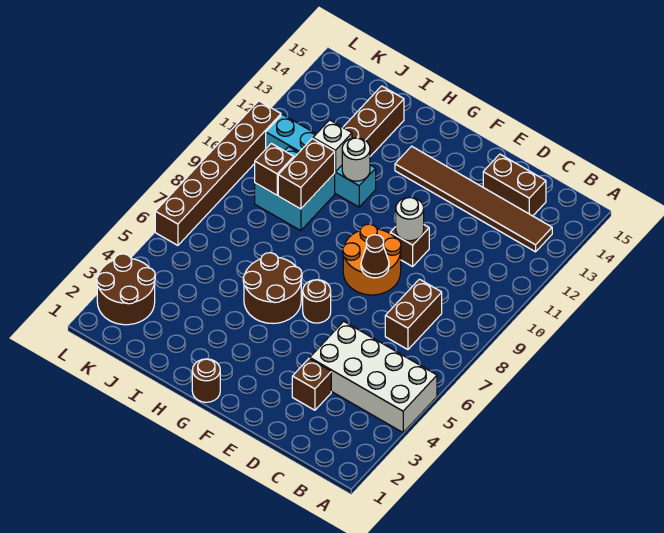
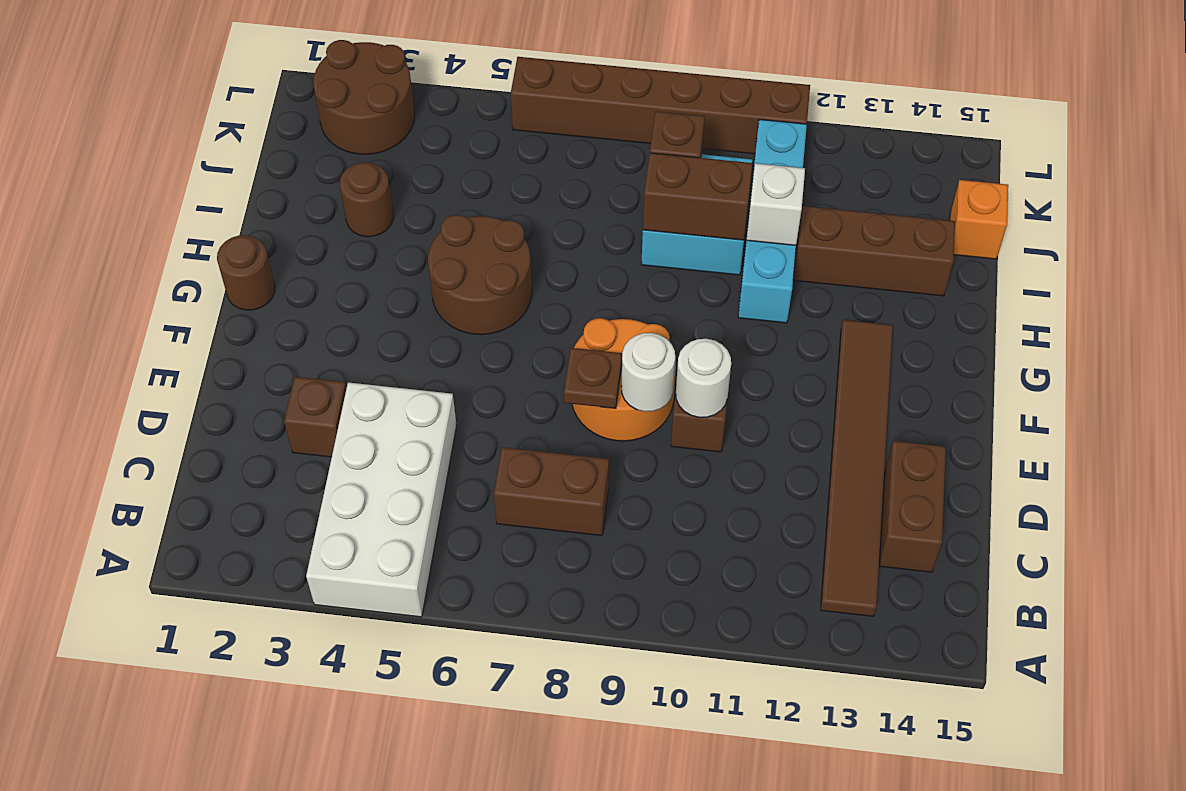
brown 1x1 cone [361,235,389,278] -> brown 1x1 plate [564,348,622,409]
brown 1x1 round brick [303,280,331,323] -> brown 1x1 round brick moved to [340,162,393,237]
white 1x1 round brick [342,138,370,181] -> white 1x1 round brick moved to [621,333,675,412]
none -> orange 1x1 brick [950,180,1008,259]

